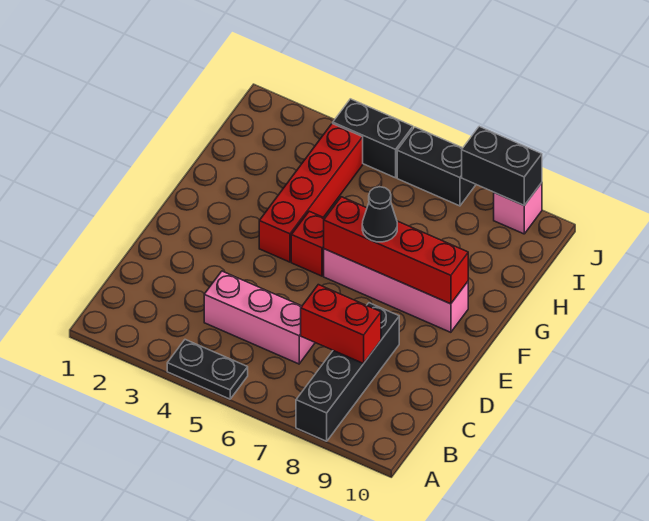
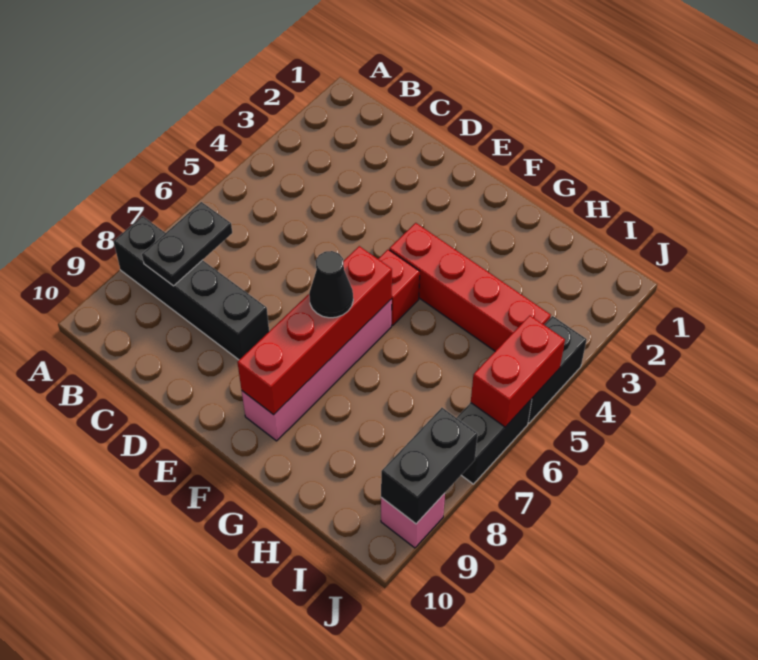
black 1x2 plate [167,340,248,399] -> black 1x2 plate moved to [142,202,232,286]
pink 1x3 brick [204,271,315,364] -> none
red 1x2 brick [301,285,381,363] -> red 1x2 brick moved to [471,316,565,427]

